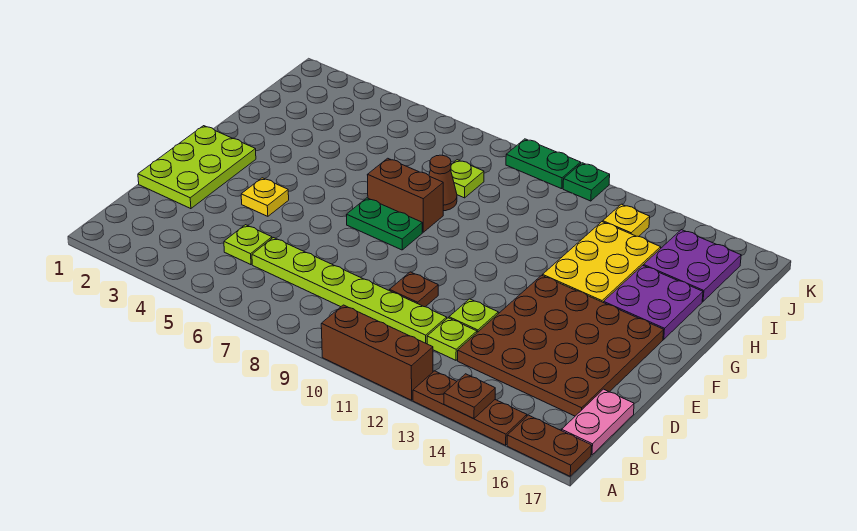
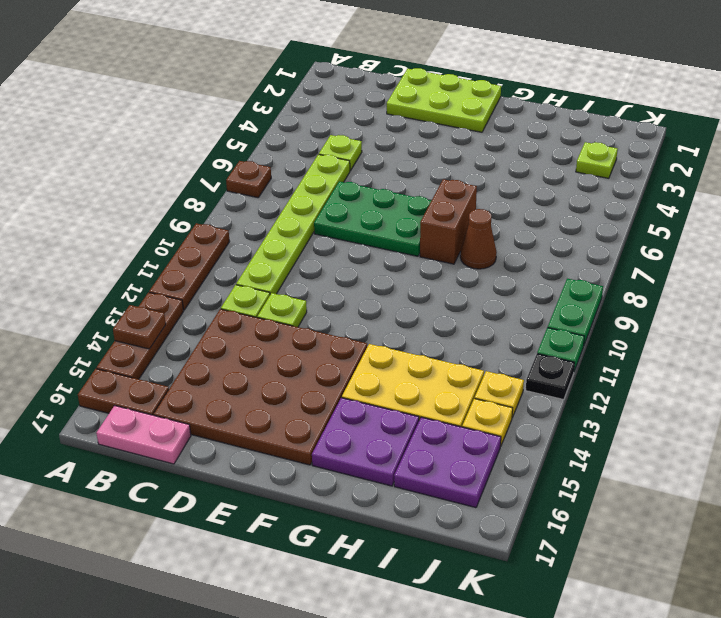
brown 1x3 brick [321,305,433,400] -> brown 1x3 plate [149,223,230,310]
brown 1x2 plate [507,415,592,476] -> brown 1x2 plate turned to [78,369,169,415]
brown 1x1 plate [390,272,438,307] -> brown 1x1 plate moved to [226,161,271,198]
yellow 1x1 plate [241,178,289,216] -> yellow 1x1 plate moved to [462,399,513,447]
green 1x2 plate [346,198,422,250] -> green 2x3 plate [314,181,432,256]
lime 1x1 plate [451,160,484,198] -> lime 1x1 plate moved to [576,142,618,178]
none -> black 1x1 plate [526,354,575,400]

